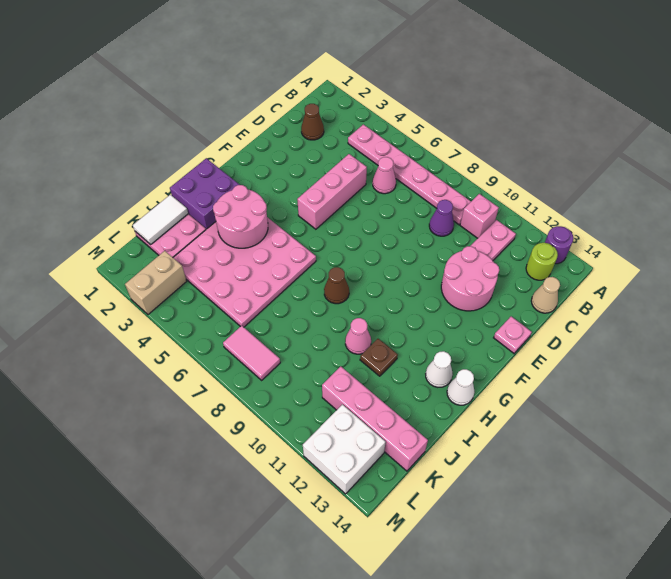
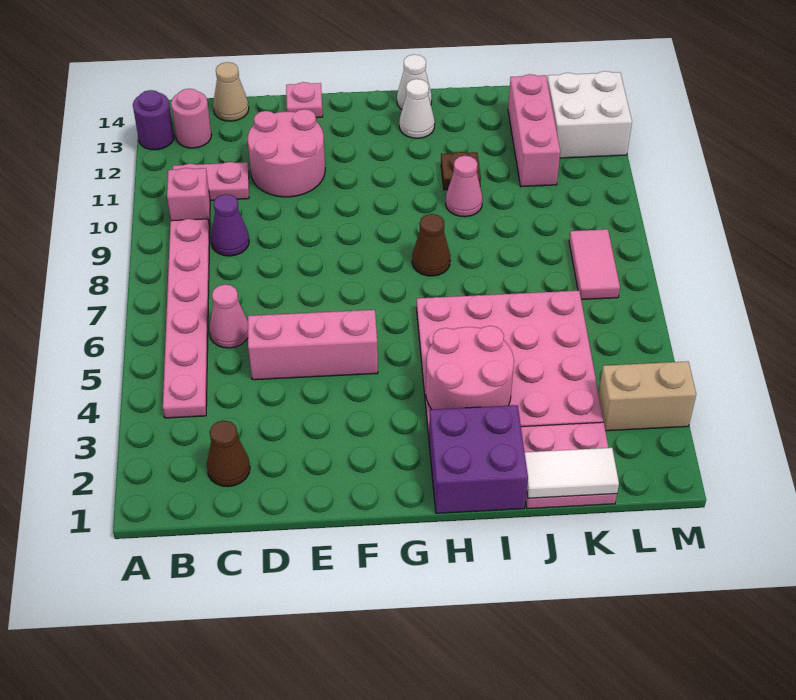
lime 1x1 round brick [526,243,558,280] -> pink 1x1 round brick [171,89,211,148]
pink 1x4 brick [322,366,428,471] -> pink 1x3 brick [508,74,560,187]

